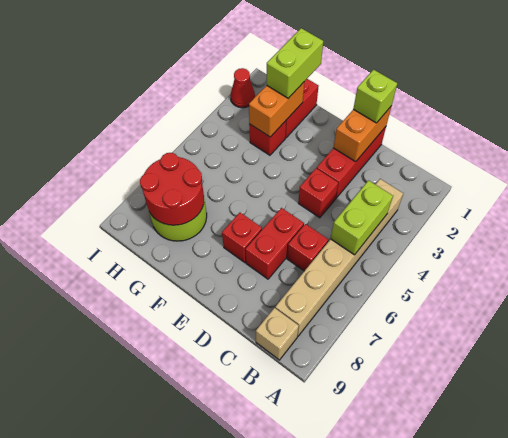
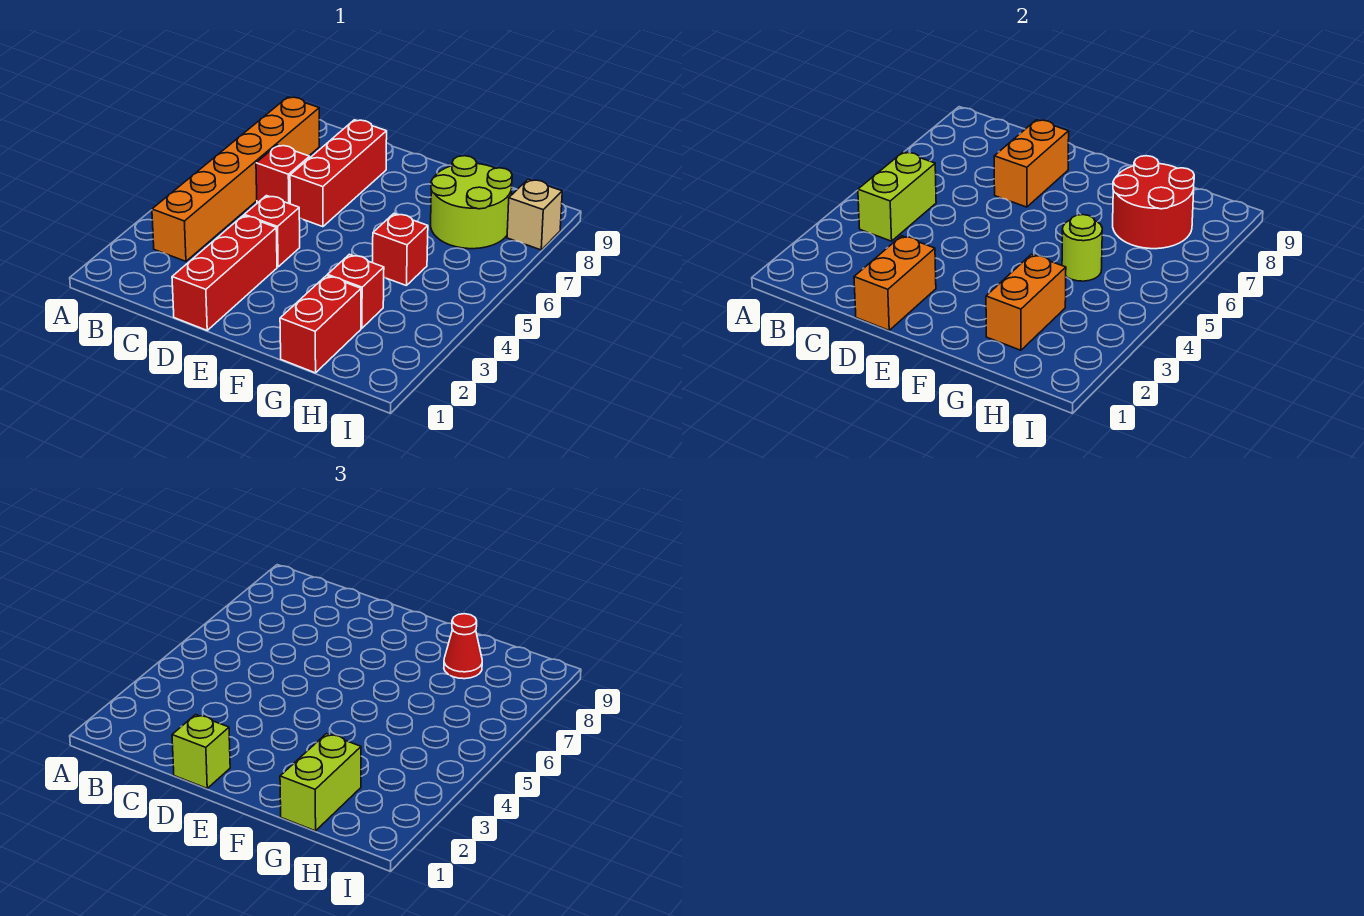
tan 1x6 brick [275,179,403,336] -> orange 1x6 brick [152,97,319,261]
tan 1x1 brick [256,308,299,360] -> tan 1x1 brick moved to [507,179,562,250]
red 1x2 brick [245,208,304,279] -> red 1x3 brick [290,120,387,227]
none -> orange 1x2 brick [994,120,1069,207]
red 1x1 brick [222,213,262,263] -> red 1x1 brick moved to [373,214,428,286]
none -> lime 1x1 round brick [1062,215,1102,281]
red 1x1 cone [230,68,255,108] -> red 1x1 cone moved to [444,614,482,679]

